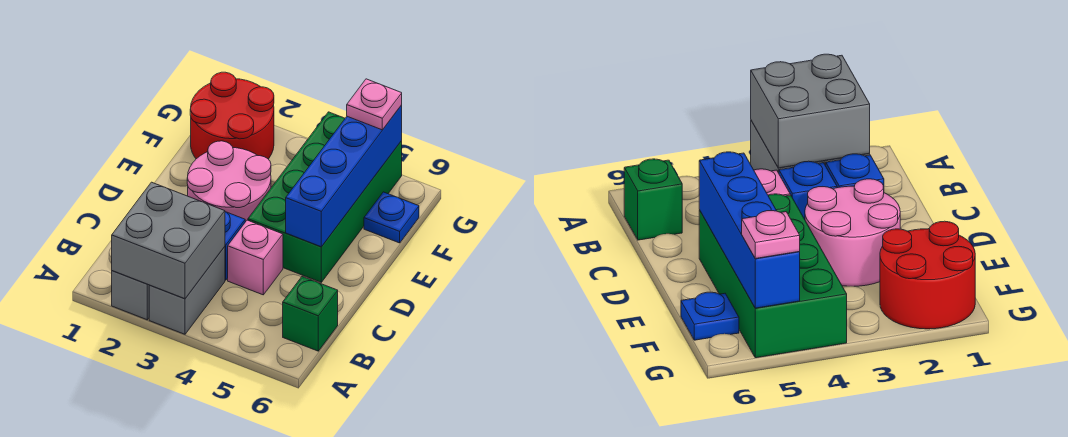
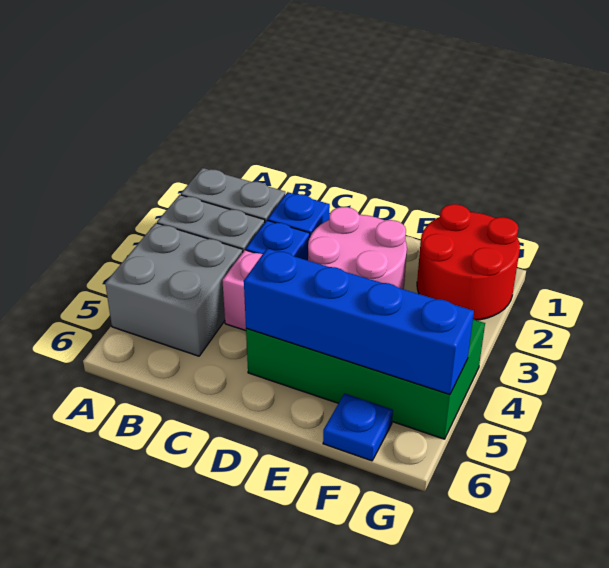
grey 2x2 brick [112,182,225,299] -> grey 2x2 brick moved to [105,223,243,356]
green 1x1 brick [283,277,338,351] -> none
pink 1x1 plate [347,79,402,130] -> none

